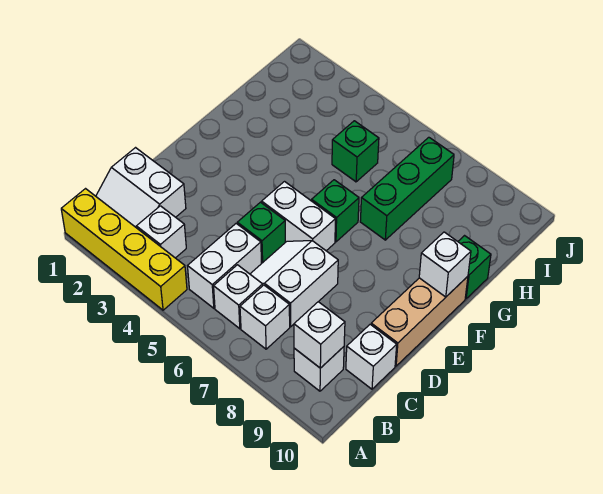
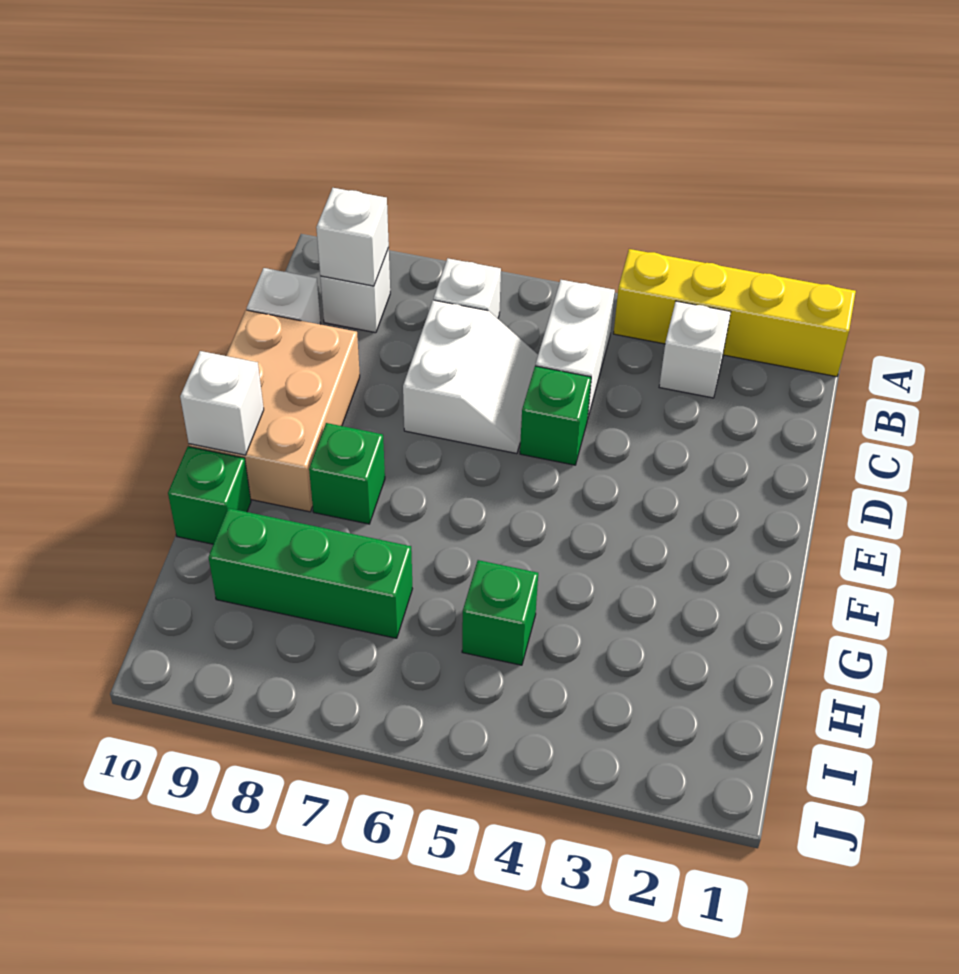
white 2x2 slope [96,148,186,228] -> none
white 1x1 brick [214,265,263,329] -> none
tan 1x3 brick [371,276,468,366] -> tan 2x3 brick [189,310,360,512]
white 1x2 brick [262,182,335,251] -> none
green 1x1 brick [312,180,359,242] -> green 1x1 brick moved to [309,423,385,524]
green 1x3 brick [360,137,454,240] -> green 1x3 brick turned to [208,508,412,638]

